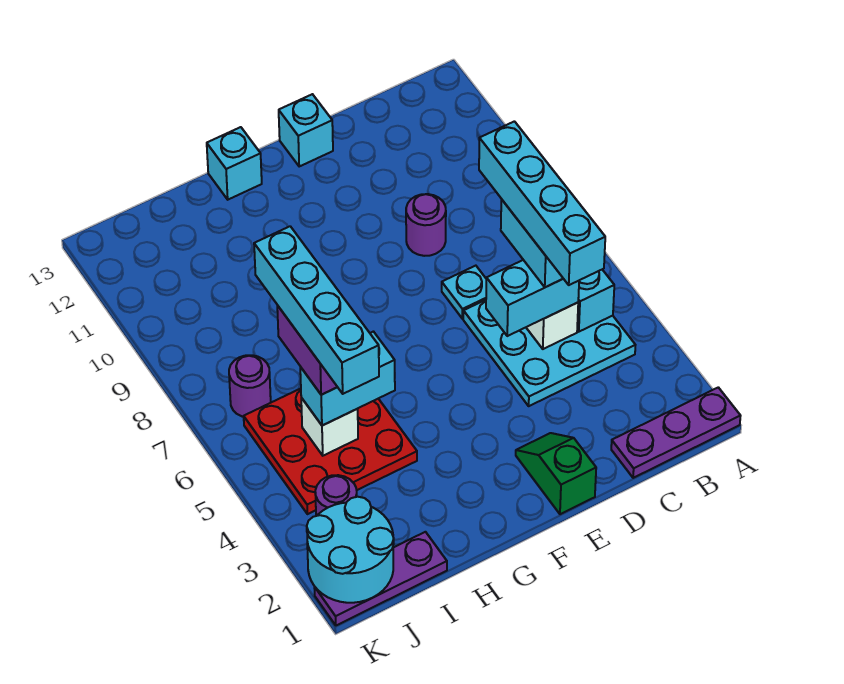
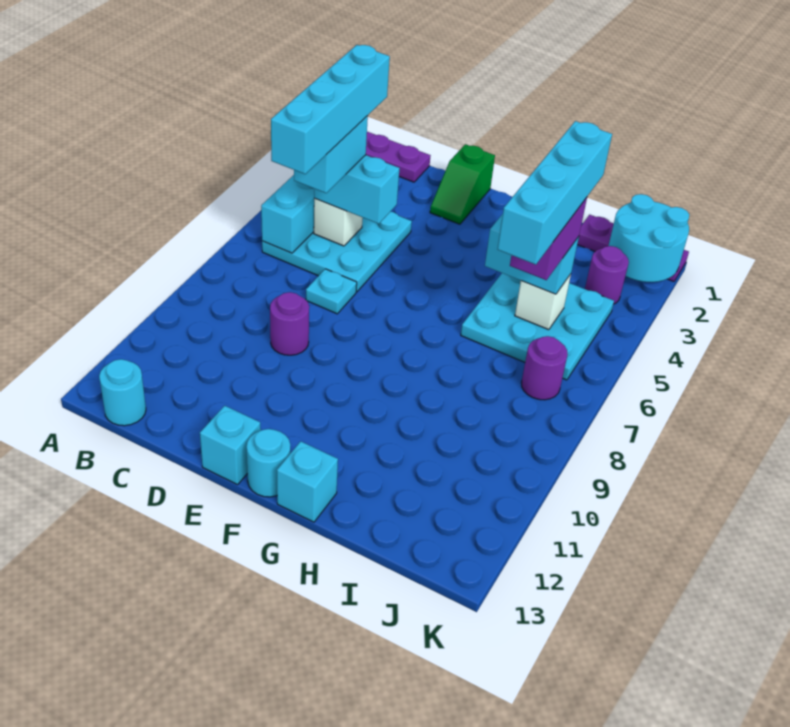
none -> cyan 1x1 round brick [99,359,146,426]
none -> cyan 1x1 round brick [246,429,290,497]
red 3x3 plate [244,389,417,514] -> cyan 3x3 plate [461,273,614,380]

